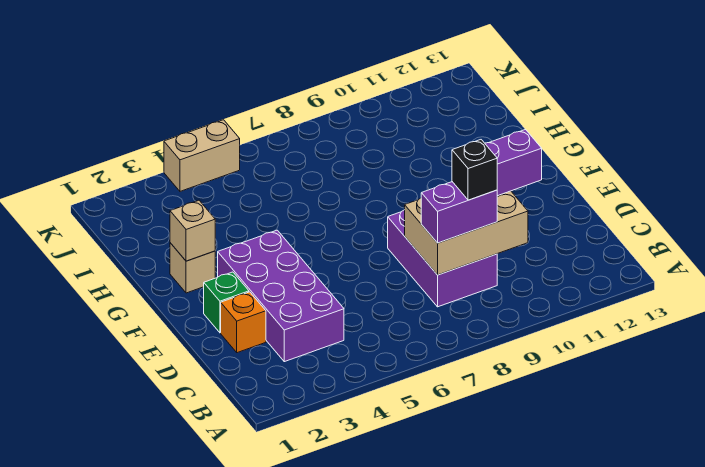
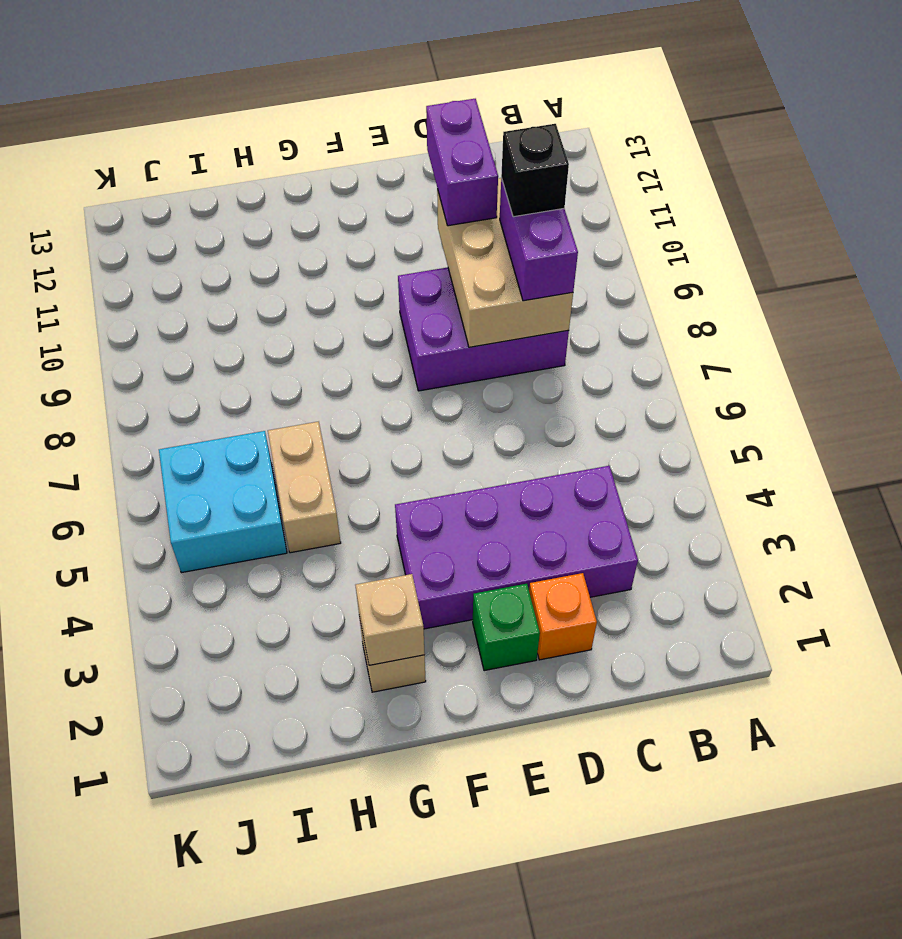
none -> cyan 2x2 brick [159,431,287,573]
tan 1x2 brick [164,120,240,191] -> tan 1x2 brick moved to [268,422,341,553]

